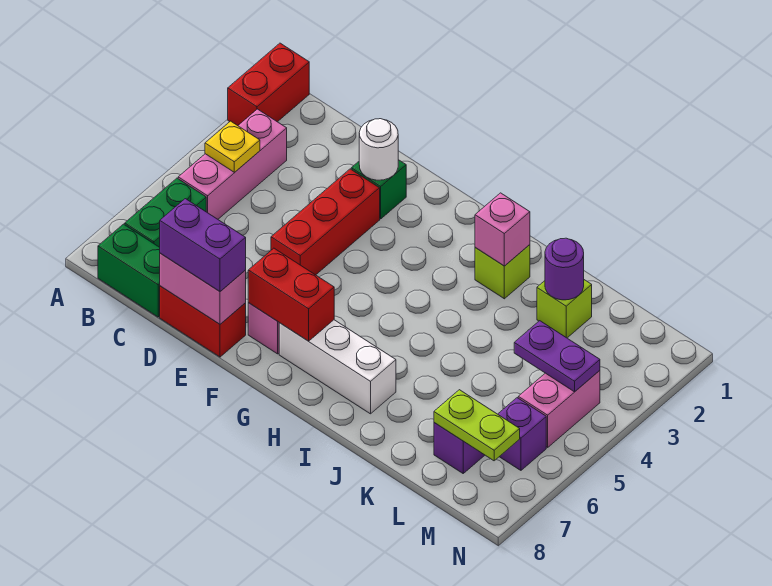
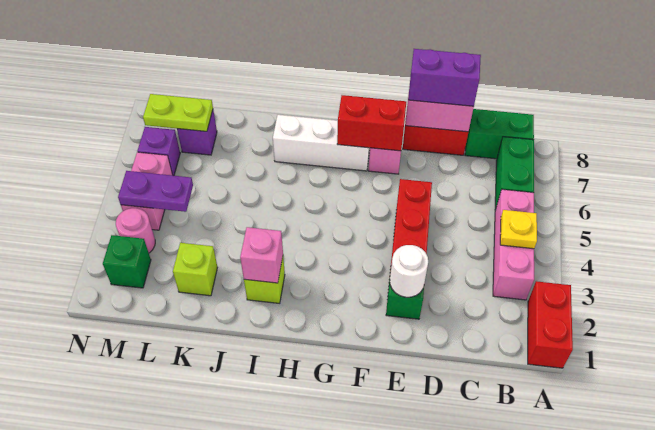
purple 1x1 round brick [545,238,584,300] -> none
none -> green 1x1 brick [103,235,151,288]
none -> pink 1x1 round brick [116,208,155,253]

